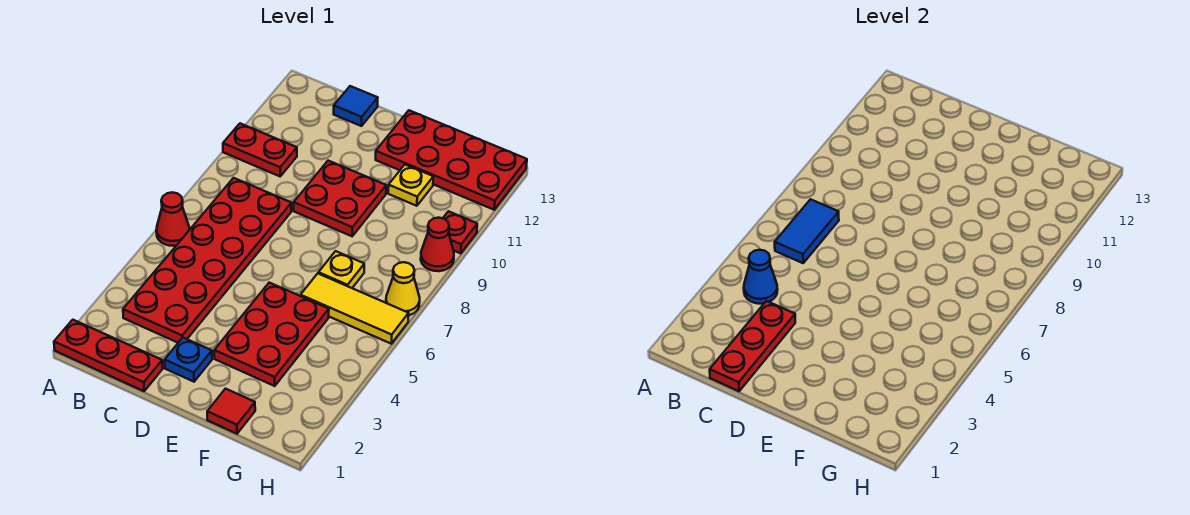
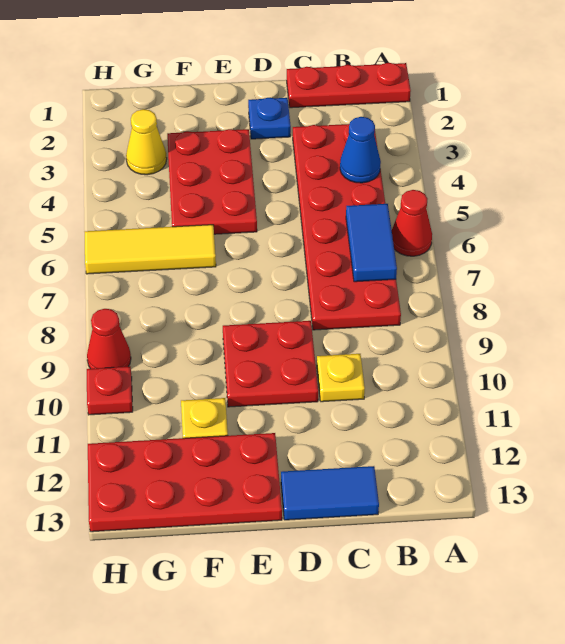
red 1x2 plate [223,123,297,176] -> none
red 1x3 plate [710,301,795,391] -> none
blue 1x1 tile [334,86,378,126] -> blue 1x2 tile [281,466,379,520]
red 1x1 tile [207,389,255,434] -> none
yellow 1x1 plate [318,251,364,288] -> yellow 1x1 plate moved to [317,354,365,402]
yellow 1x1 cone [386,262,420,315] -> yellow 1x1 cone moved to [126,109,167,175]

